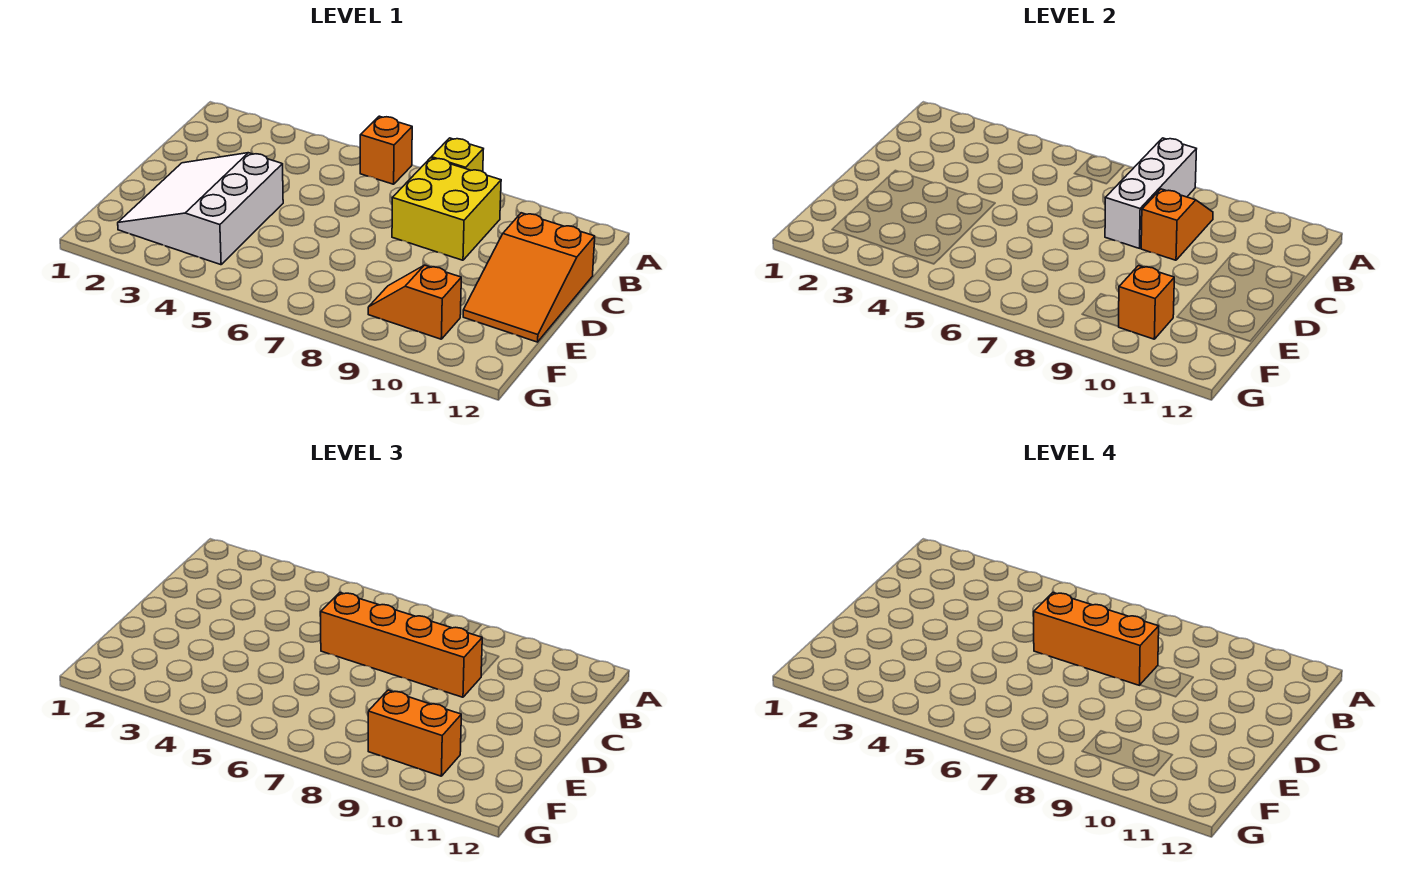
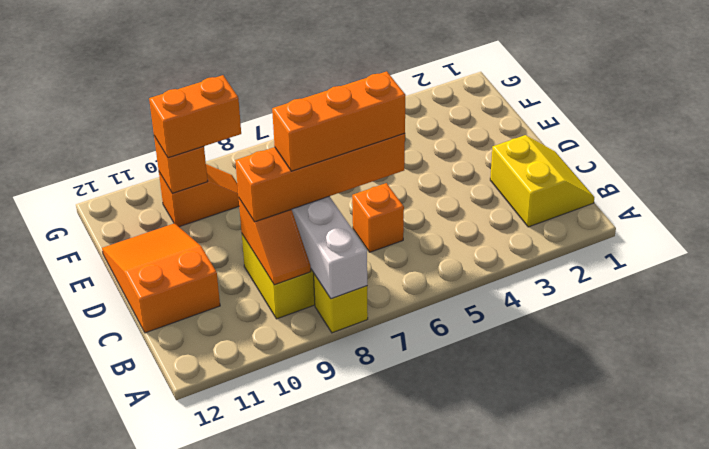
orange 1x1 brick [360,116,412,184] -> orange 1x1 brick moved to [352,183,404,252]
none -> yellow 2x2 slope [490,135,594,227]
white 3x3 slope [118,153,283,265] -> none

